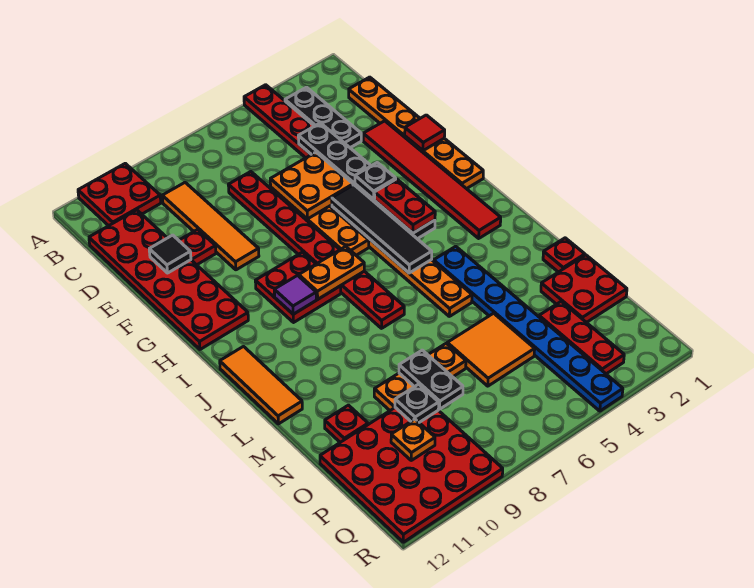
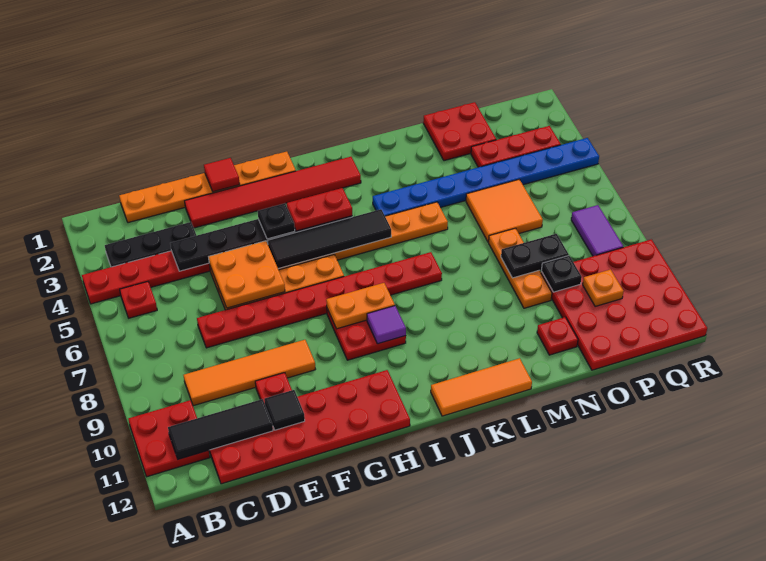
none -> black 1x3 tile [168,399,273,459]
orange 1x2 plate [299,246,364,299] -> orange 1x2 plate turned to [326,283,395,329]
red 1x1 plate [543,238,585,272] -> red 1x1 plate moved to [120,282,157,318]
none -> purple 1x2 tile [571,205,623,256]

